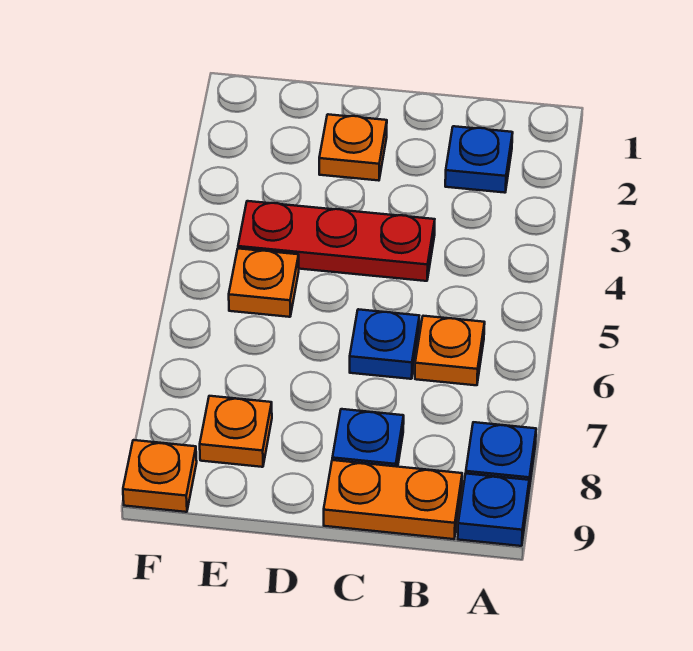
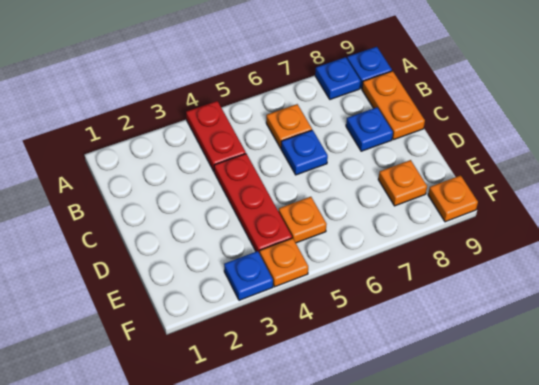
none -> red 1x2 plate [186,101,246,171]
blue 1x1 plate [445,126,513,193] -> blue 1x1 plate moved to [224,251,273,300]
orange 1x1 plate [319,114,387,181] -> orange 1x1 plate moved to [260,238,308,287]

